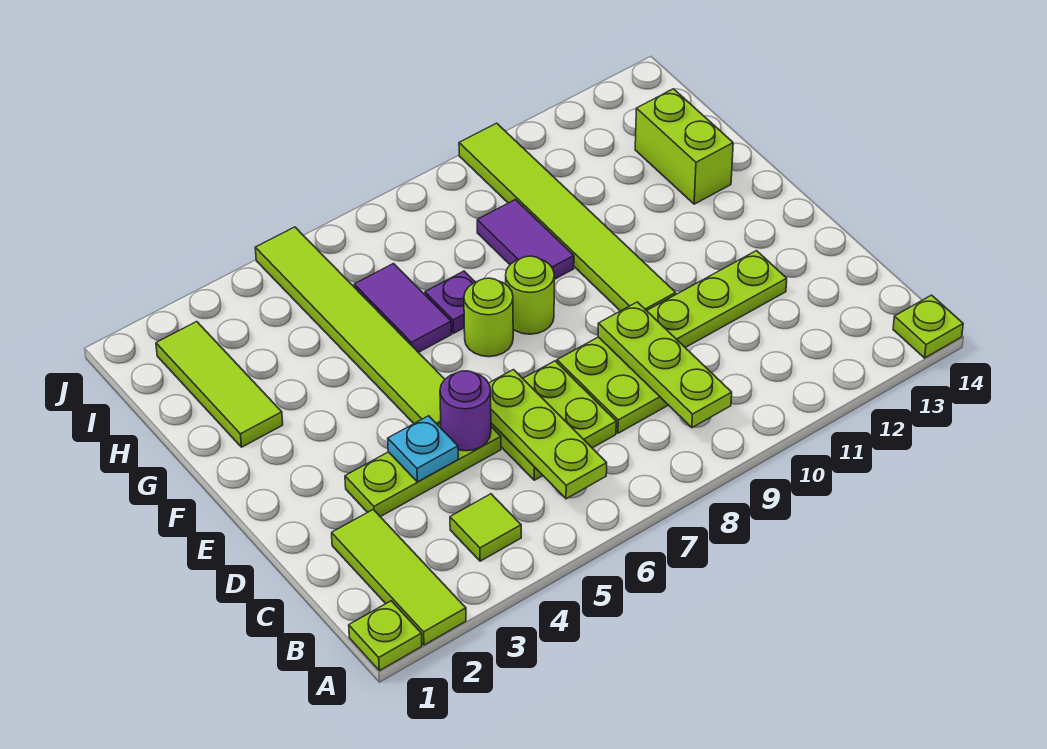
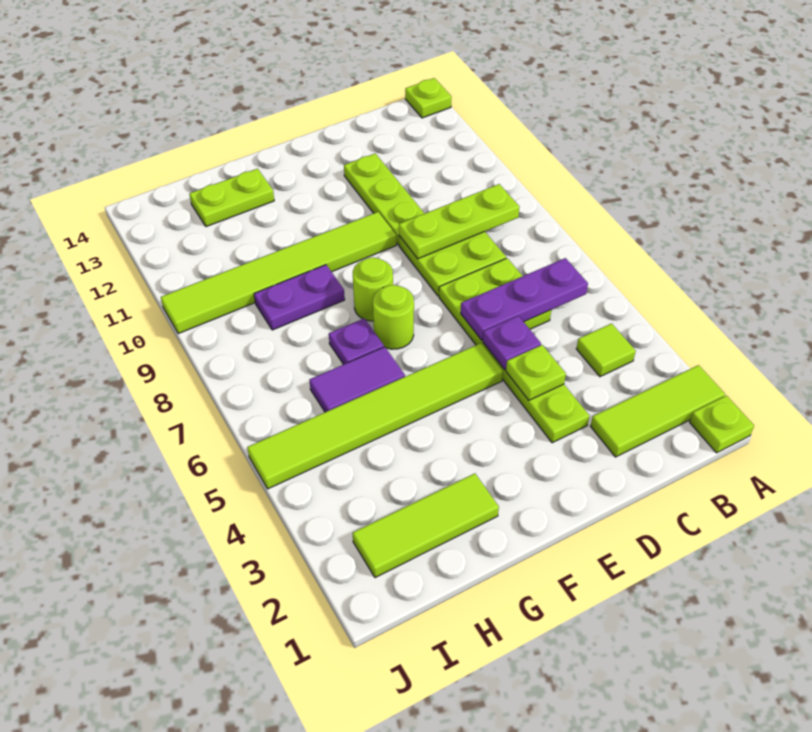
lime 1x3 plate [489,370,607,499] -> purple 1x3 plate [461,258,588,340]
cyan 1x1 plate [388,416,458,482] -> lime 1x1 plate [506,345,566,400]
purple 1x1 round brick [440,371,491,451] -> purple 1x1 plate [483,316,541,370]
purple 1x2 tile [477,200,574,279] -> purple 1x2 plate [254,265,345,330]
lime 1x2 brick [635,89,733,204] -> lime 1x2 plate [189,169,274,227]

